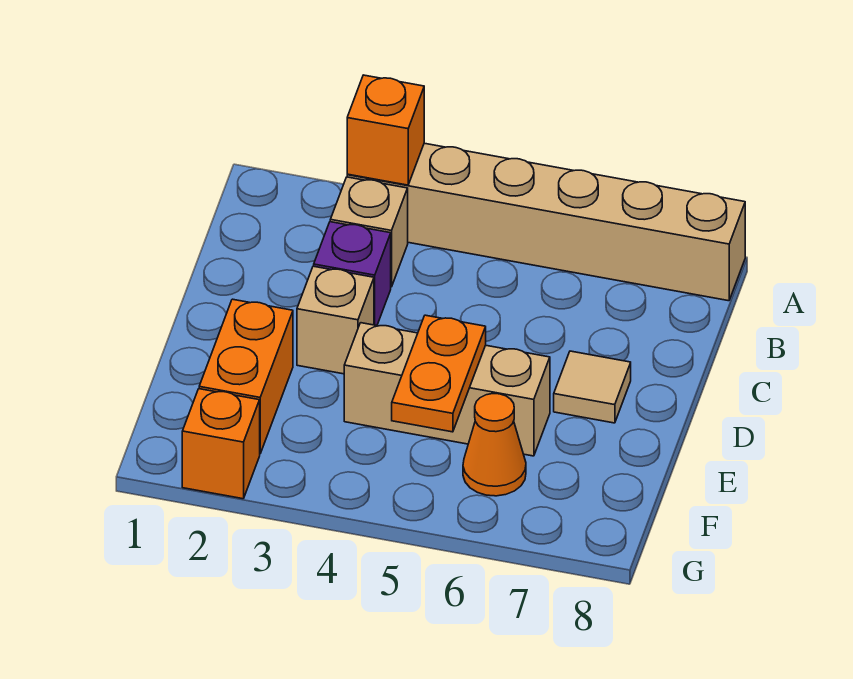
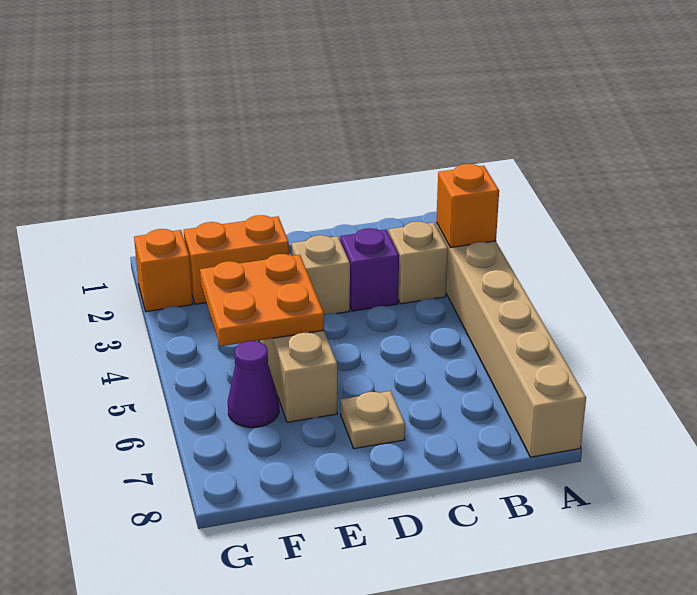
tan 1x1 tile [554,351,631,423] -> tan 1x1 plate [341,391,405,449]
orange 1x2 plate [392,315,486,432] -> orange 2x2 plate [200,254,324,346]
orange 1x1 cone [463,394,526,496] -> purple 1x1 cone [228,341,279,428]

